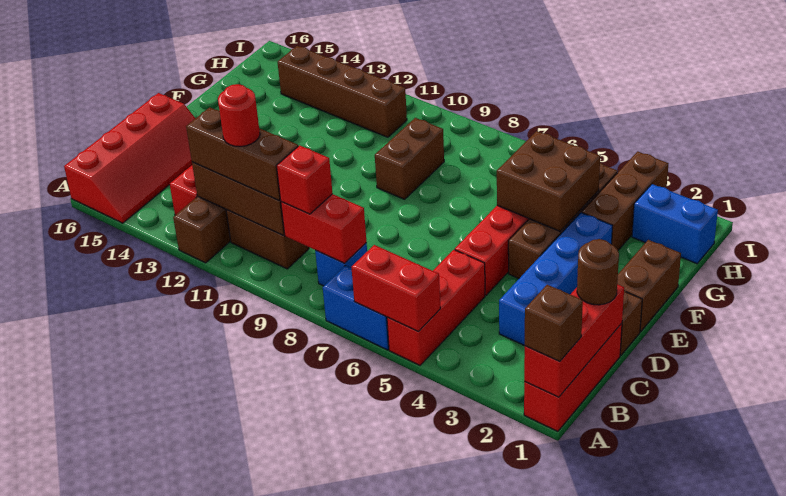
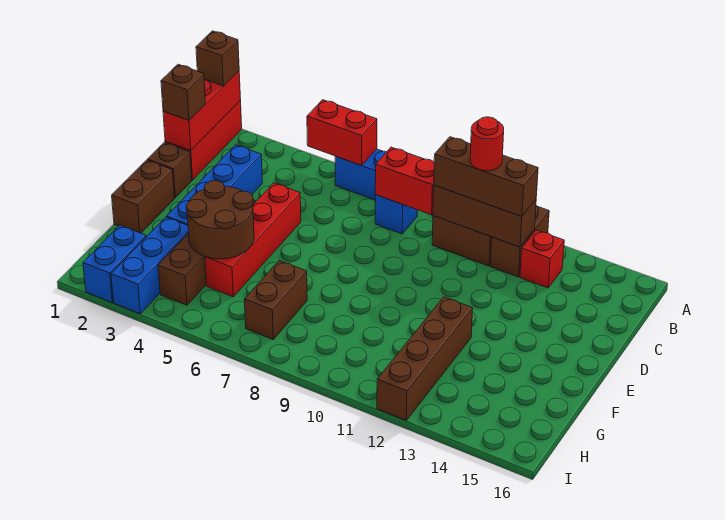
red 1x3 brick [387,250,485,365] -> none
red 2x4 slope [64,93,196,223] -> none
red 1x1 brick [277,145,333,214] -> none
brown 1x1 round brick [577,239,619,305] -> brown 1x1 brick [161,64,205,120]
brown 2x2 brick [497,131,600,231] -> brown 2x2 round brick [186,181,254,259]
brown 1x2 brick [375,118,444,199] -> brown 1x2 brick moved to [244,261,307,339]
brown 1x3 brick [582,151,668,250] -> blue 1x3 brick [111,217,188,314]
blue 1x2 brick [632,184,718,264] -> blue 1x2 brick turned to [83,225,146,302]
brown 1x4 brick [278,46,407,137] -> brown 1x4 brick turned to [377,297,473,420]

